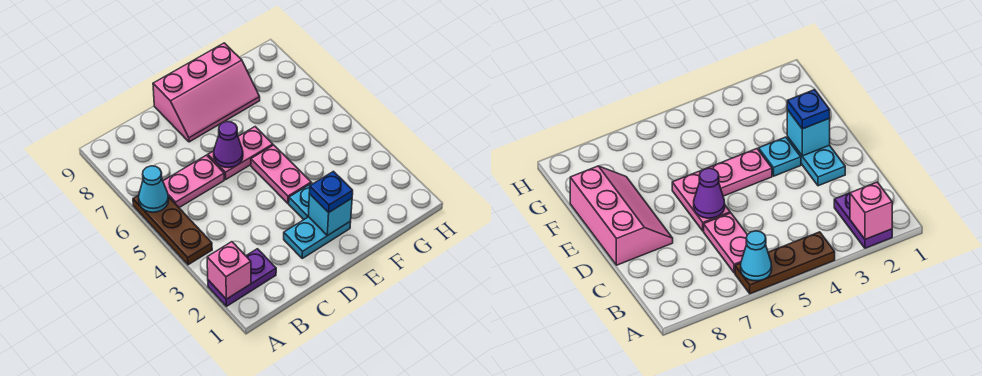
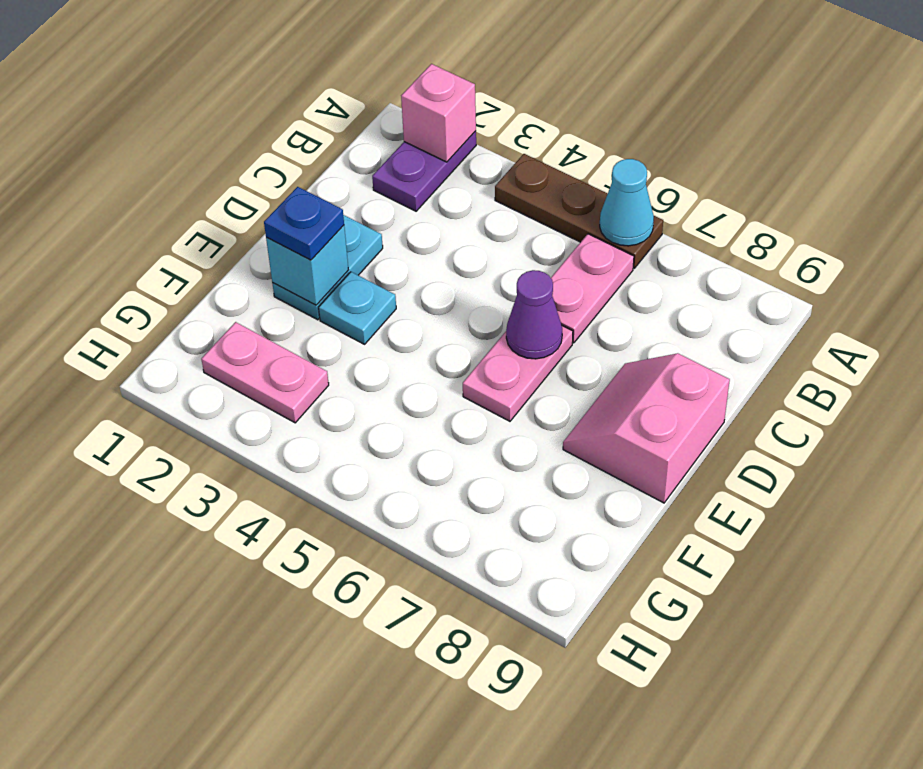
pink 2x3 slope [153,43,260,142] -> pink 2x2 slope [563,353,730,503]
pink 1x2 plate [251,145,311,203] -> pink 1x2 plate moved to [201,322,329,423]

